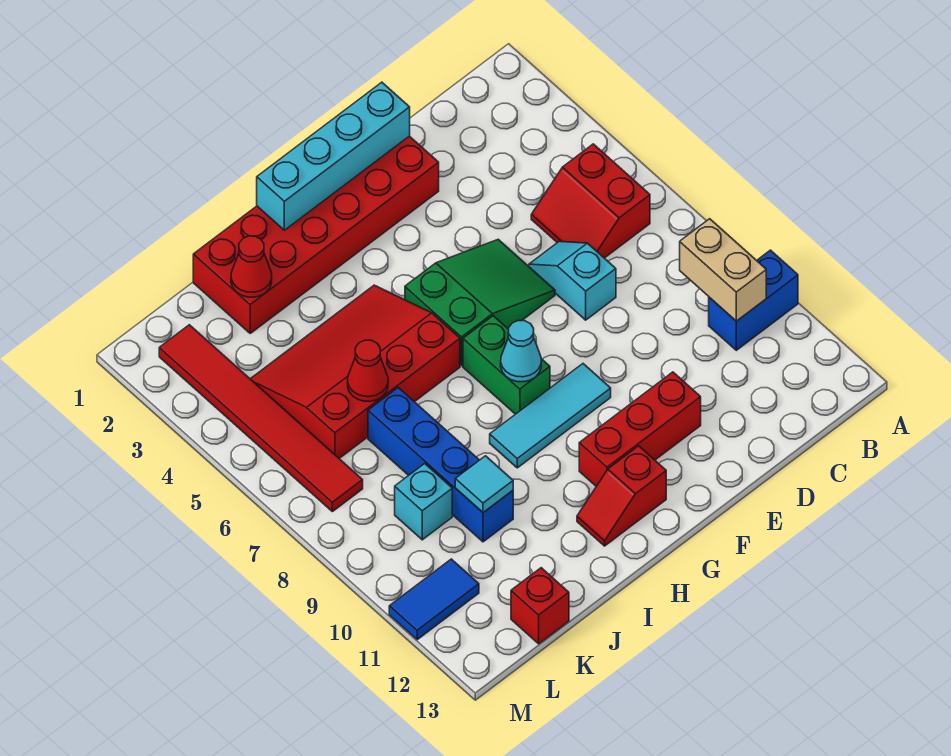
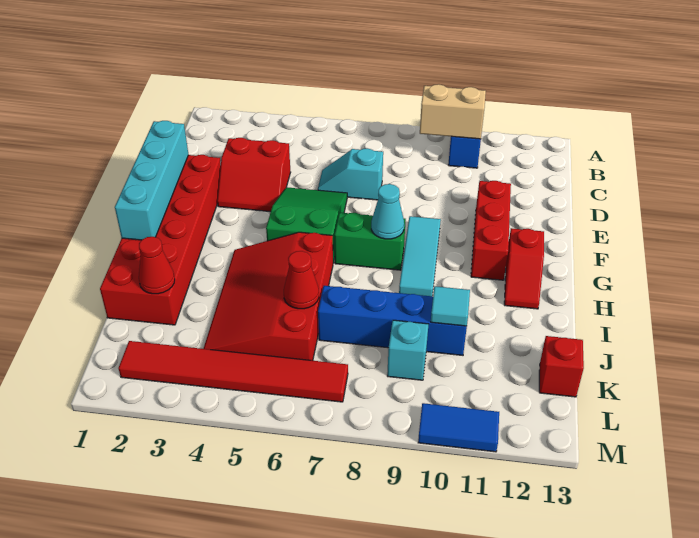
red 2x2 slope [531,144,650,258] -> red 2x2 slope moved to [217,138,291,212]
blue 1x2 tile [389,559,479,640] -> blue 1x2 tile turned to [418,403,499,452]

